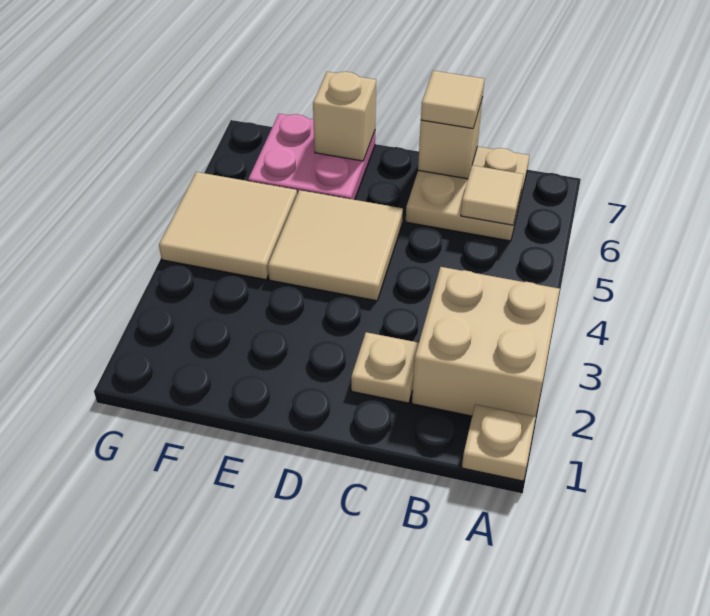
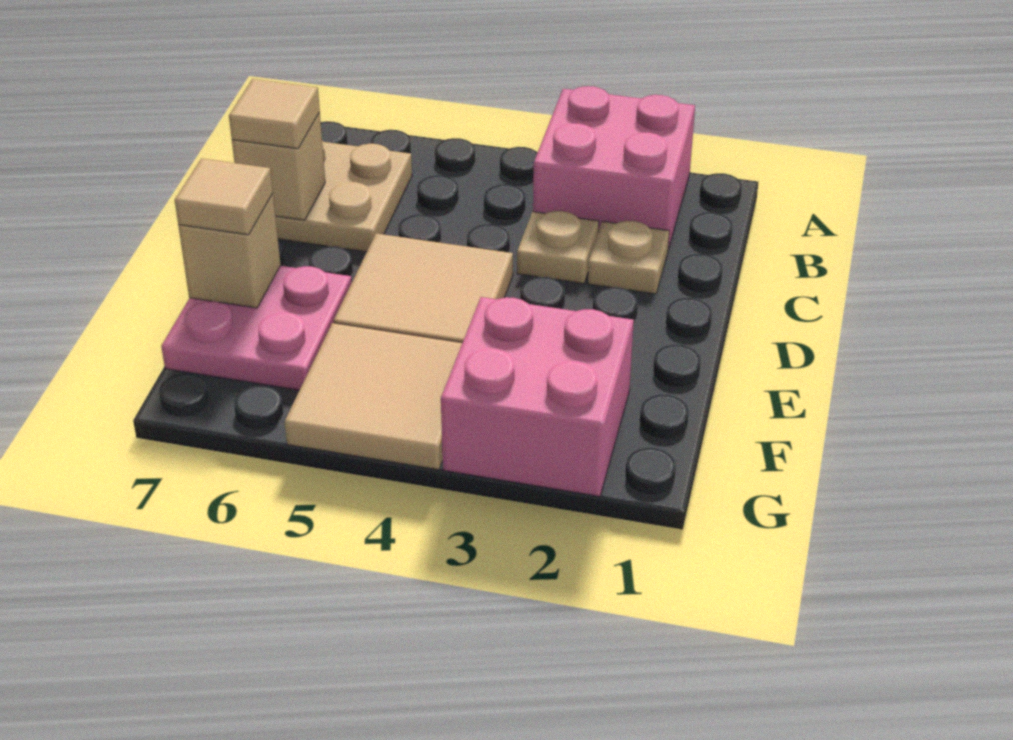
tan 1x1 plate [462,404,536,481] -> tan 1x1 plate moved to [517,211,599,283]
tan 2x2 brick [412,267,560,417] -> pink 2x2 brick [533,86,695,250]
tan 1x1 tile [461,165,524,225] -> tan 1x1 tile moved to [175,158,273,235]
none -> pink 2x2 brick [441,297,634,497]

